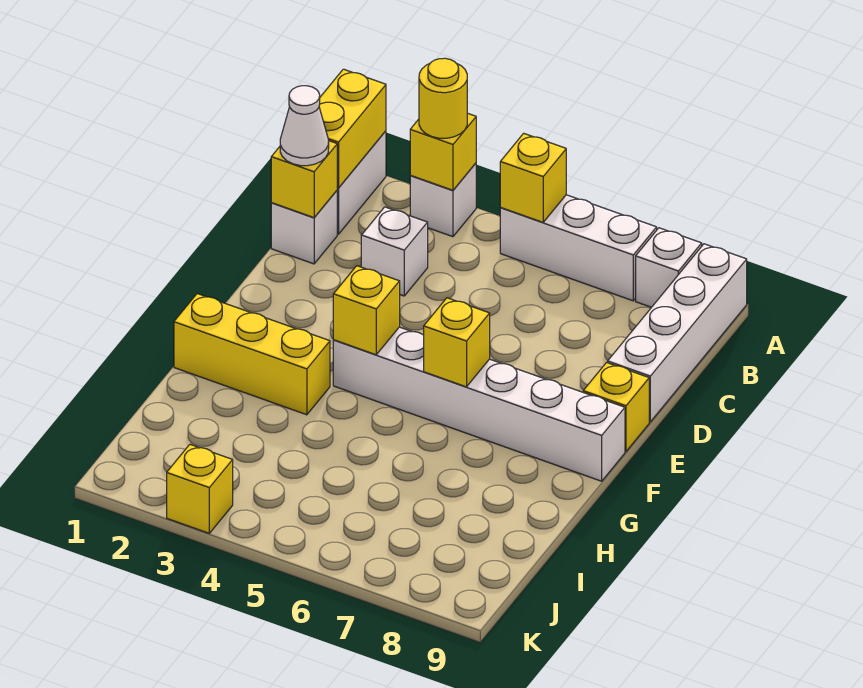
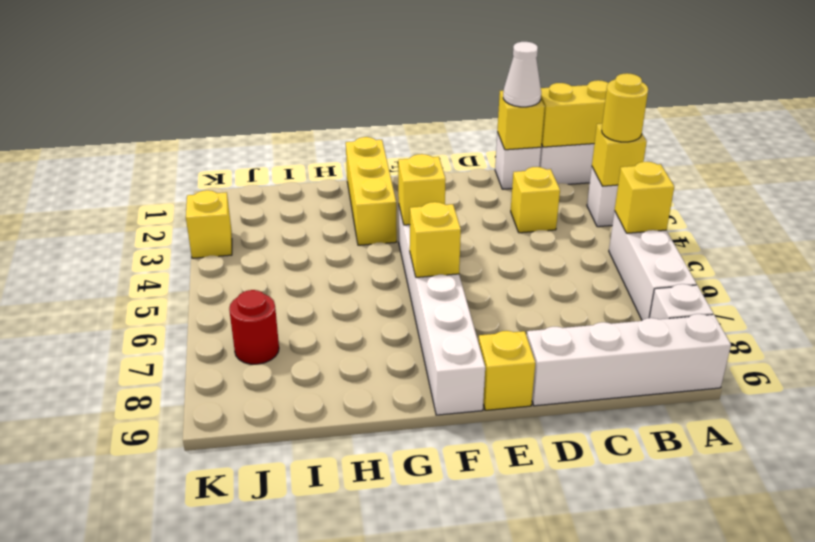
white 1x1 brick [361,207,428,296] -> yellow 1x1 brick [511,167,560,233]
none -> red 1x1 round brick [229,290,279,364]

